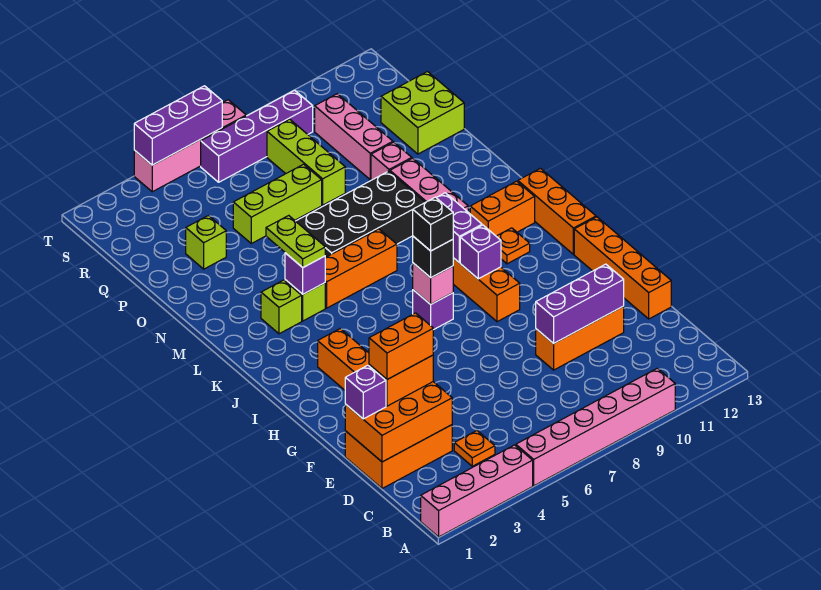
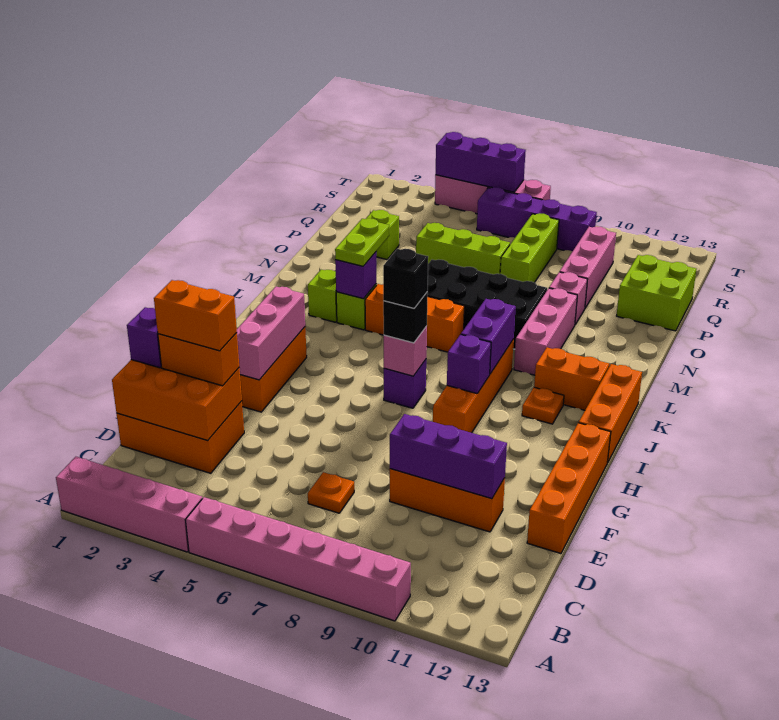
orange 1x1 plate [454,431,495,466] -> orange 1x1 plate moved to [308,472,354,513]
none -> pink 1x3 brick [237,287,305,380]

